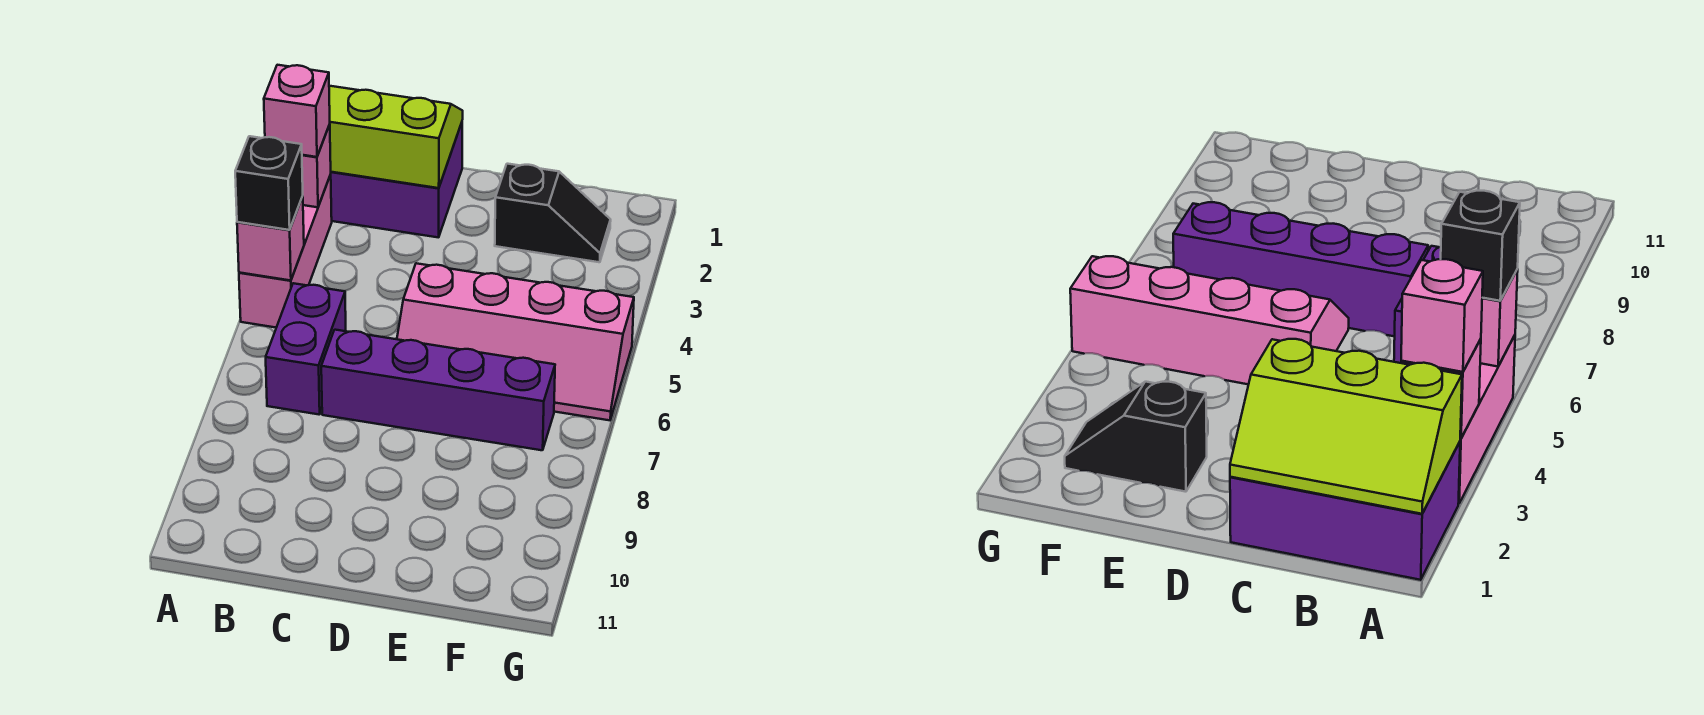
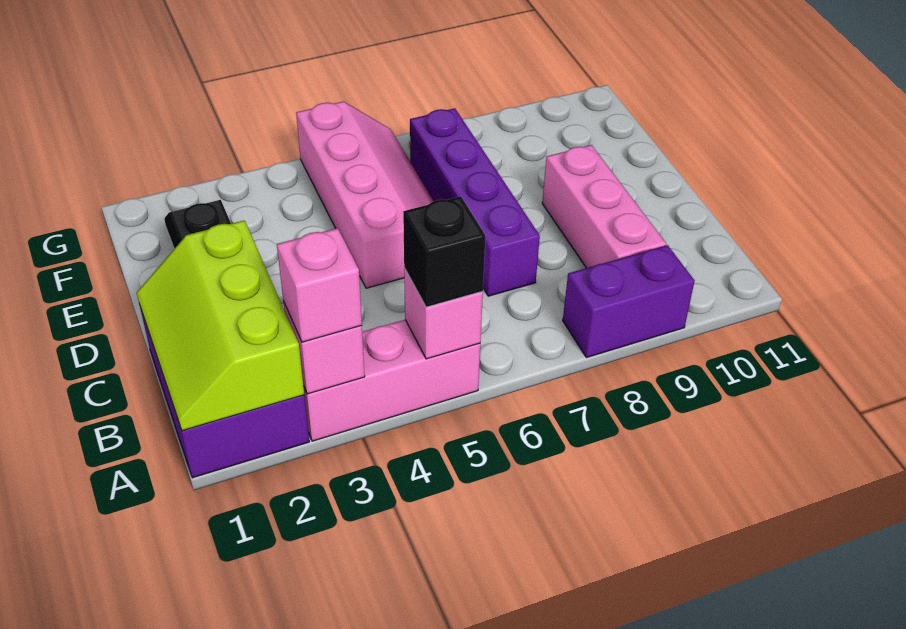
purple 1x2 brick [266,283,346,415] -> purple 1x2 brick moved to [563,245,694,358]
none -> pink 1x3 brick [542,145,666,268]

